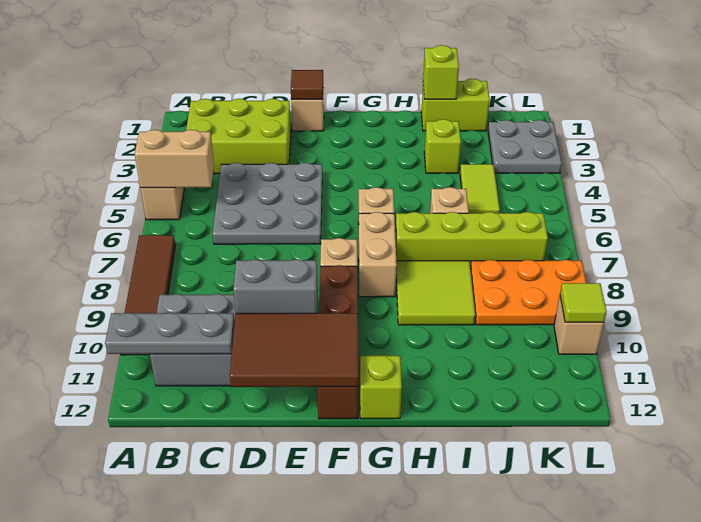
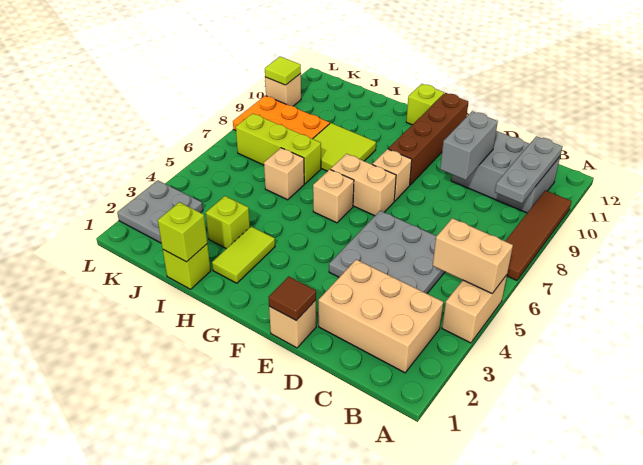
grey 1x3 plate [105,313,235,354] -> grey 1x3 plate turned to [495,136,563,203]
lime 2x3 brick [186,99,291,174] -> tan 2x3 brick [318,260,443,373]
grey 1x2 brick [233,259,318,313] -> grey 1x2 brick turned to [440,111,498,180]
brown 2x3 tile [230,313,359,387] -> none
tan 1x2 brick [359,212,397,297] -> tan 1x2 brick turned to [331,154,396,216]
lime 1x4 brick [395,212,548,268] -> lime 1x3 brick [236,113,321,184]
lime 1x2 brick [421,79,490,131] -> lime 1x1 brick [163,244,211,289]
lime 1x2 tile [460,164,500,213] -> lime 1x2 tile moved to [212,227,275,283]

